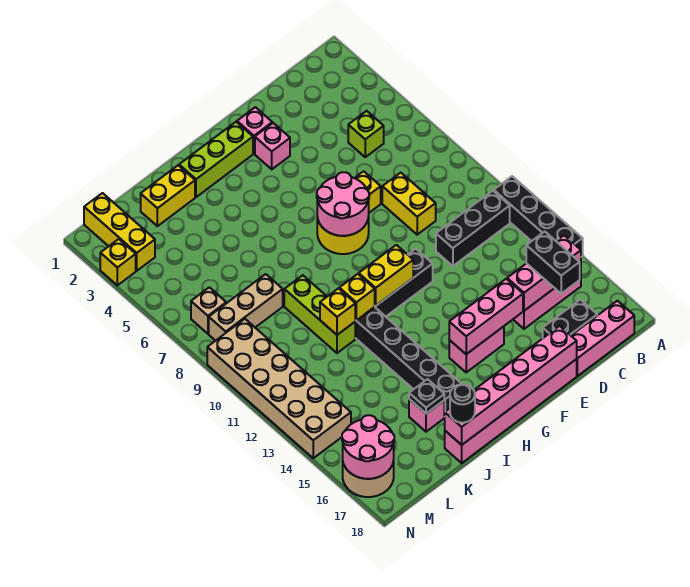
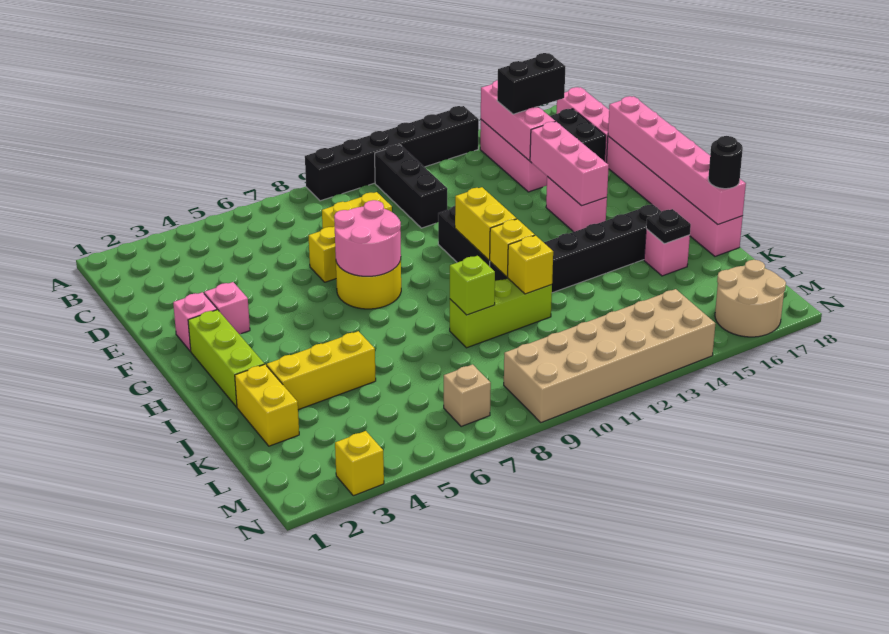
black 1x4 brick [494,176,583,257] -> black 1x6 brick [305,106,479,201]
lime 1x1 brick [348,111,384,157] -> lime 1x1 brick moved to [450,256,495,315]
tan 1x3 brick [209,274,283,341] -> none
yellow 1x3 brick [84,193,155,271] -> yellow 1x3 brick moved to [267,331,376,410]
pink 2x2 round brick [342,415,394,479] -> none

